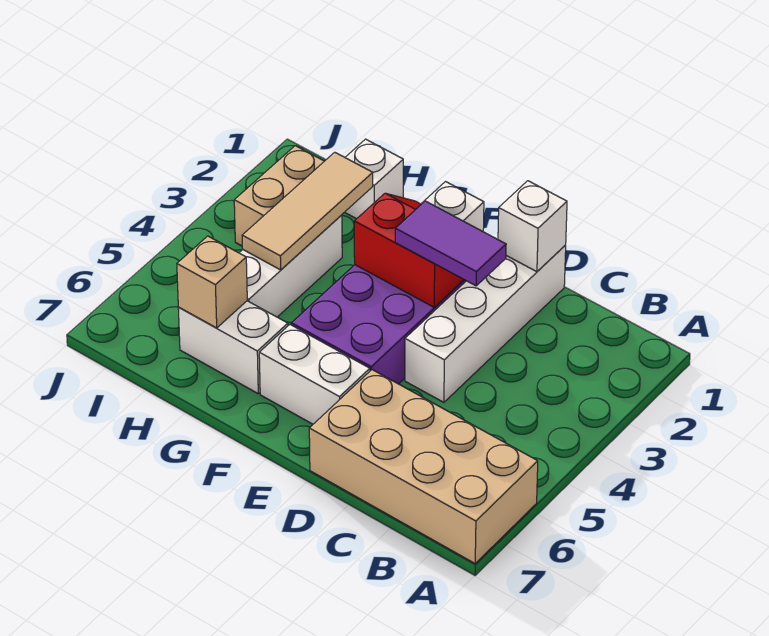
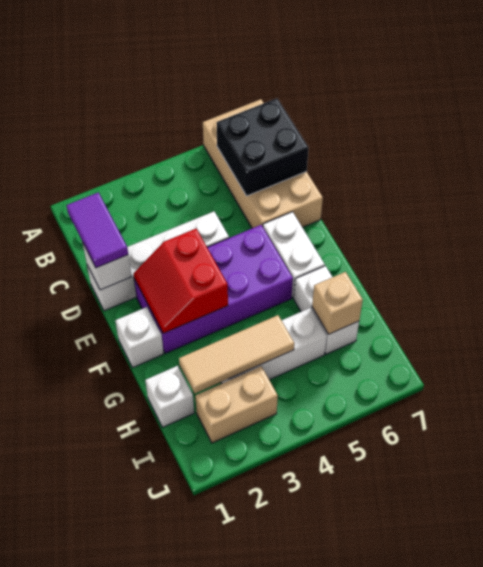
none -> black 2x2 brick [216,98,308,196]
purple 1x2 tile [395,201,506,286] -> purple 1x2 tile moved to [66,192,128,268]

